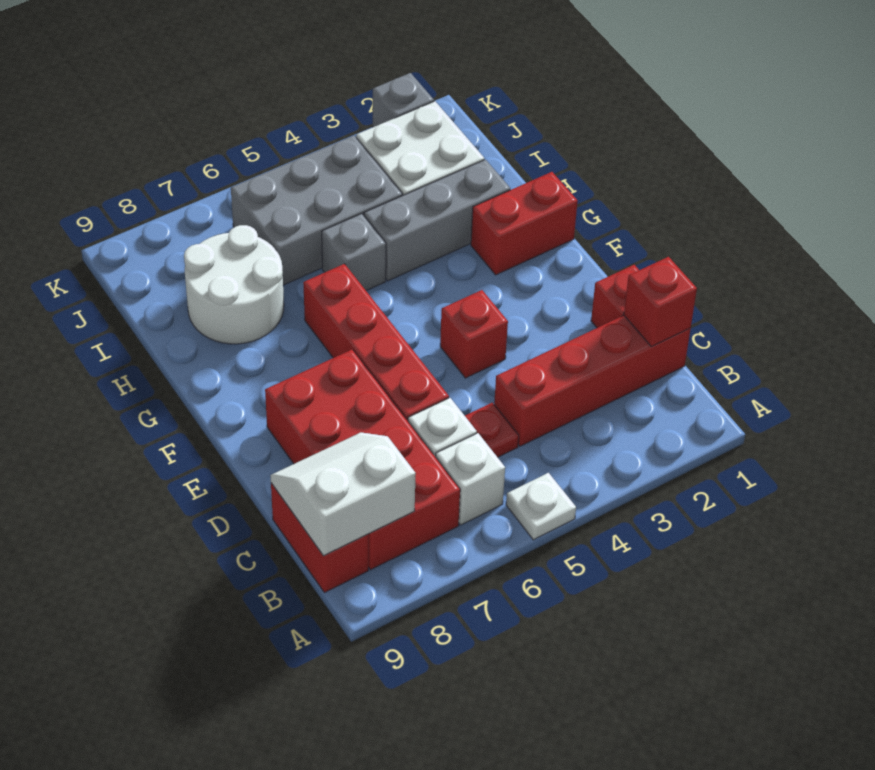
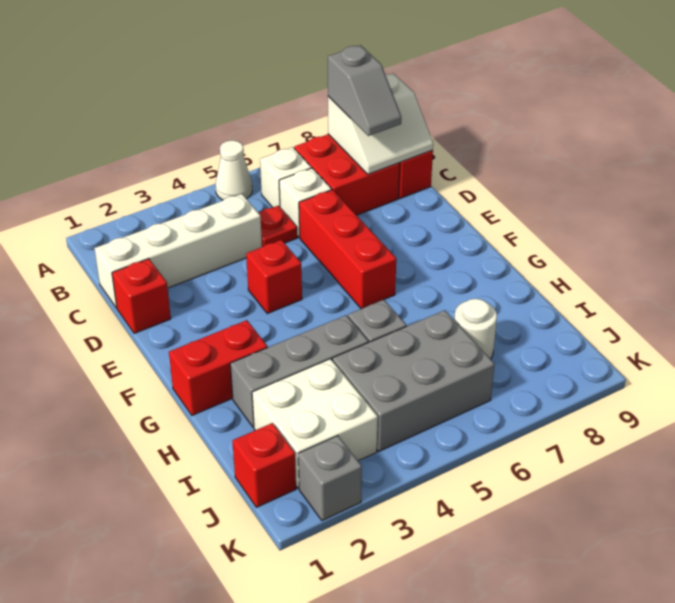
white 1x1 plate [506,473,576,540] -> white 1x1 cone [216,140,252,200]
red 2x4 brick [265,349,460,570] -> red 2x2 brick [294,134,400,215]
none -> grey 1x2 slope [328,45,401,136]
red 1x4 brick [494,315,691,446] -> white 1x4 brick [94,194,262,308]
red 1x1 brick [624,257,697,346] -> red 1x1 brick moved to [232,423,296,507]
red 1x4 brick [303,264,449,421] -> red 1x3 brick [299,190,396,309]
white 2x2 round brick [184,225,284,344] -> white 1x1 round brick [454,299,497,359]

